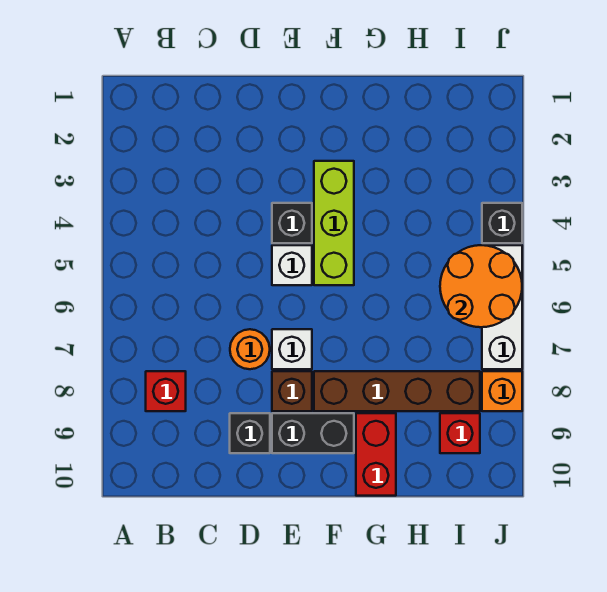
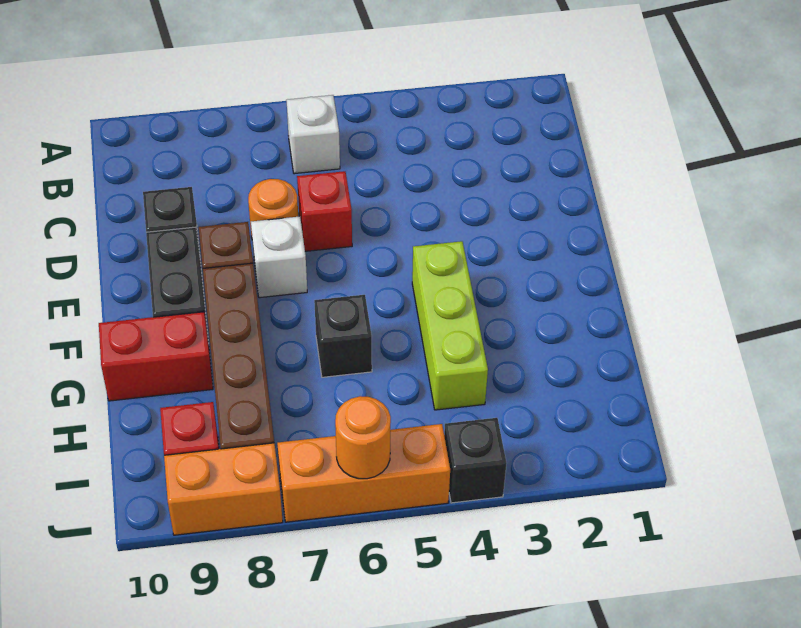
red 1x1 brick [146,371,186,411] -> red 1x1 brick moved to [297,171,352,251]
black 1x1 brick [272,203,312,243] -> black 1x1 brick moved to [314,295,372,377]
white 1x1 brick [272,245,312,285] -> white 1x1 brick moved to [286,95,340,174]
lime 1x3 brick [314,161,354,285] -> lime 1x3 brick turned to [412,241,488,410]
orange 2x2 round brick [440,245,522,327] -> orange 1x1 round brick [335,396,391,479]
white 1x3 brick [482,245,522,369] -> orange 1x3 brick [277,424,450,522]
orange 1x1 brick [482,371,522,411] -> orange 1x2 brick [164,443,283,535]

